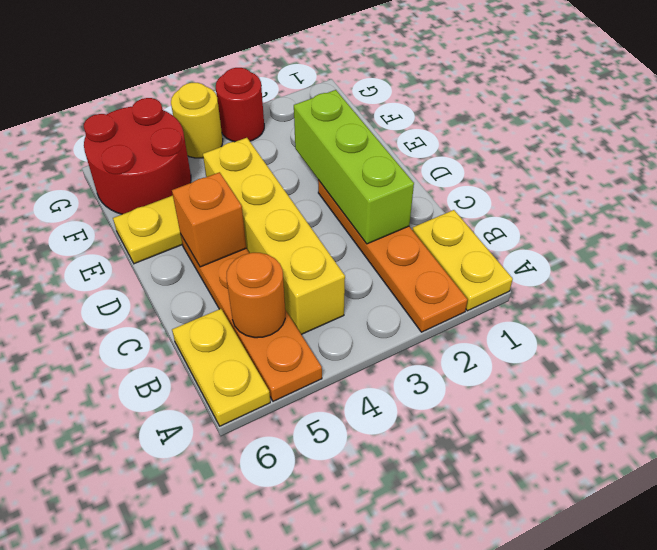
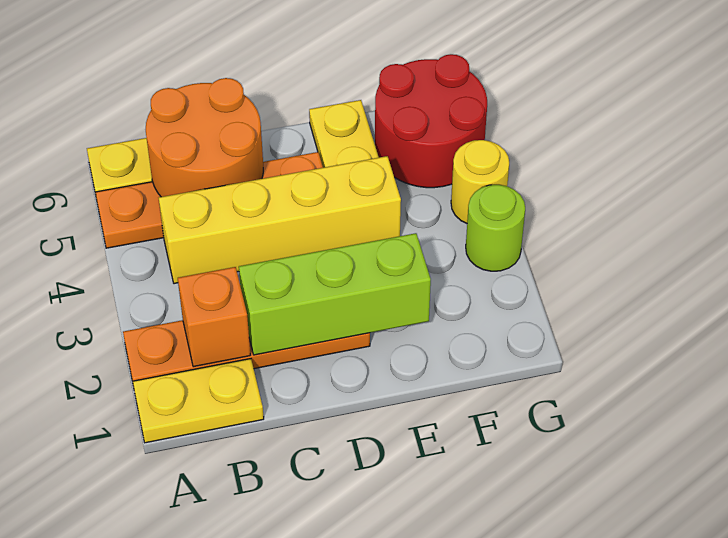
orange 1x1 round brick [226,253,285,338] -> orange 2x2 round brick [146,78,263,197]
orange 1x1 brick [172,172,246,267] -> orange 1x1 brick moved to [178,267,250,367]
red 1x1 round brick [216,68,264,142] -> lime 1x1 round brick [466,185,525,271]

